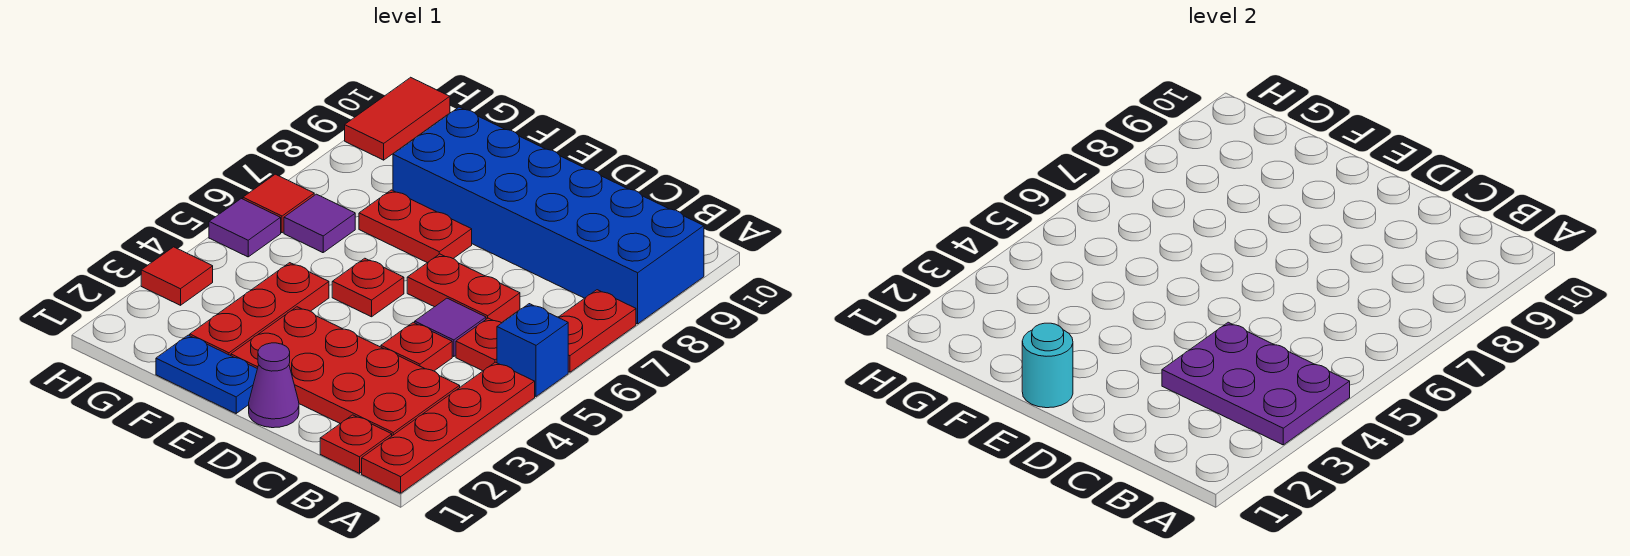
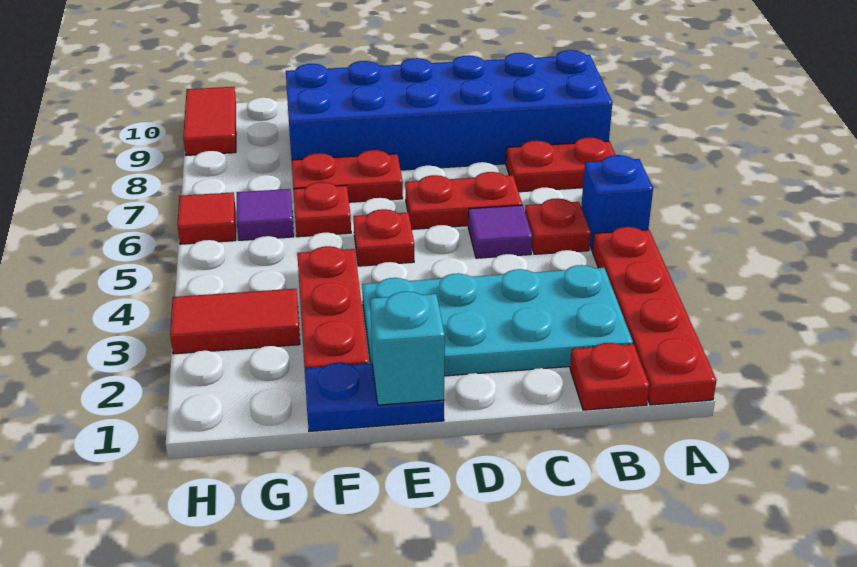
purple 2x3 plate [1162,322,1350,445] -> none
red 1x2 plate [558,290,636,372] -> red 1x2 plate turned to [506,137,616,192]
red 2x4 plate [231,307,460,436] -> cyan 2x4 plate [362,265,633,376]
red 1x1 plate [381,322,452,371] -> red 1x1 plate moved to [293,182,351,237]
purple 1x1 cone [249,343,299,428] -> none
cyan 1x1 round brick [1022,323,1073,408] -> cyan 1x1 brick [370,291,445,405]
red 1x1 tile [141,247,213,305] -> red 1x2 tile [170,289,300,354]
purple 1x1 tile [209,199,281,257] -> none

